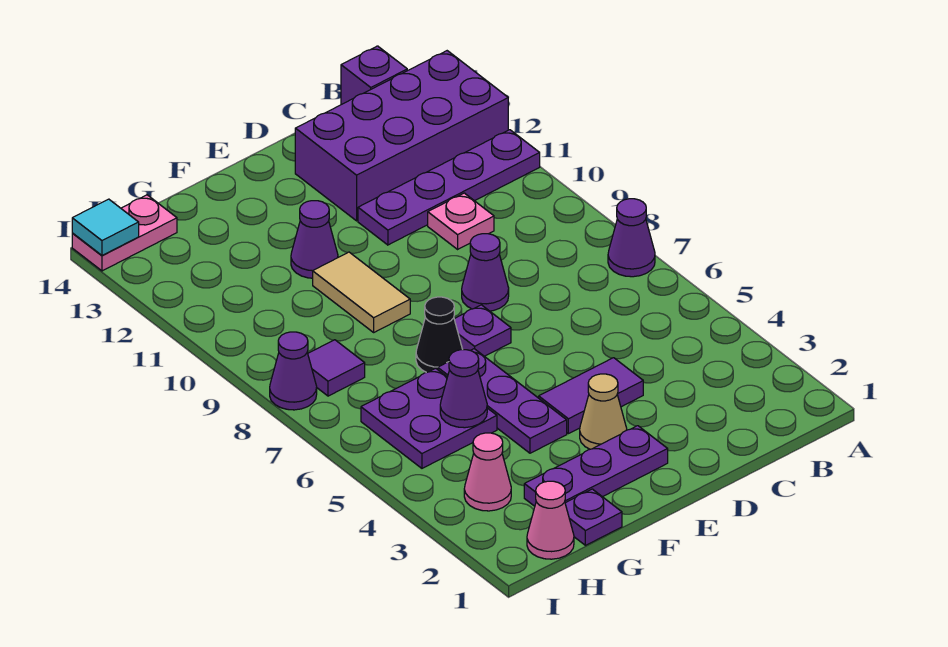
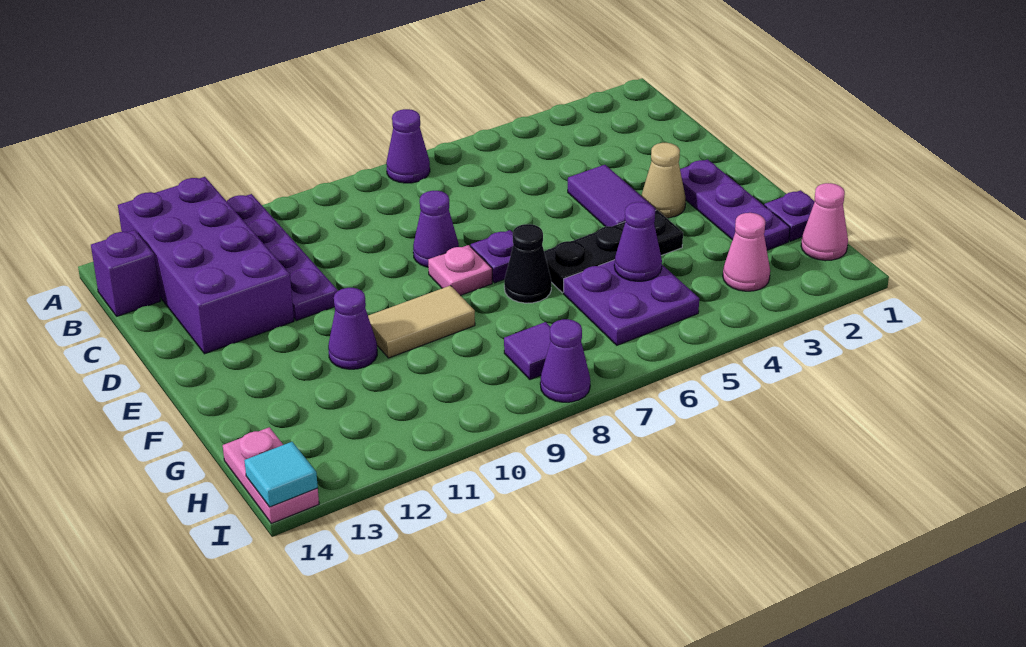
pink 1x1 plate [428,193,494,249] -> pink 1x1 plate moved to [428,245,492,296]
purple 1x3 plate [438,349,567,453] -> black 1x3 plate [544,210,683,293]

